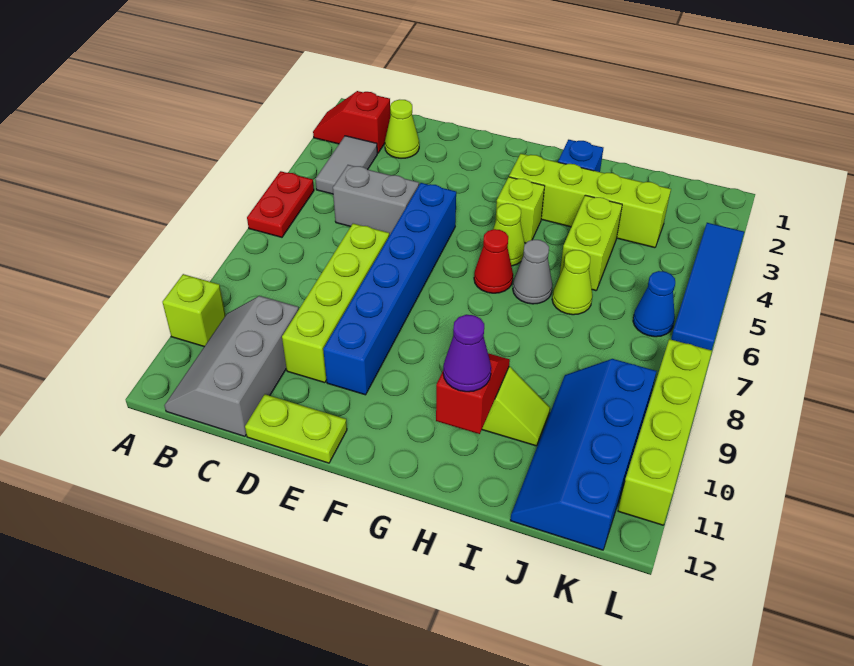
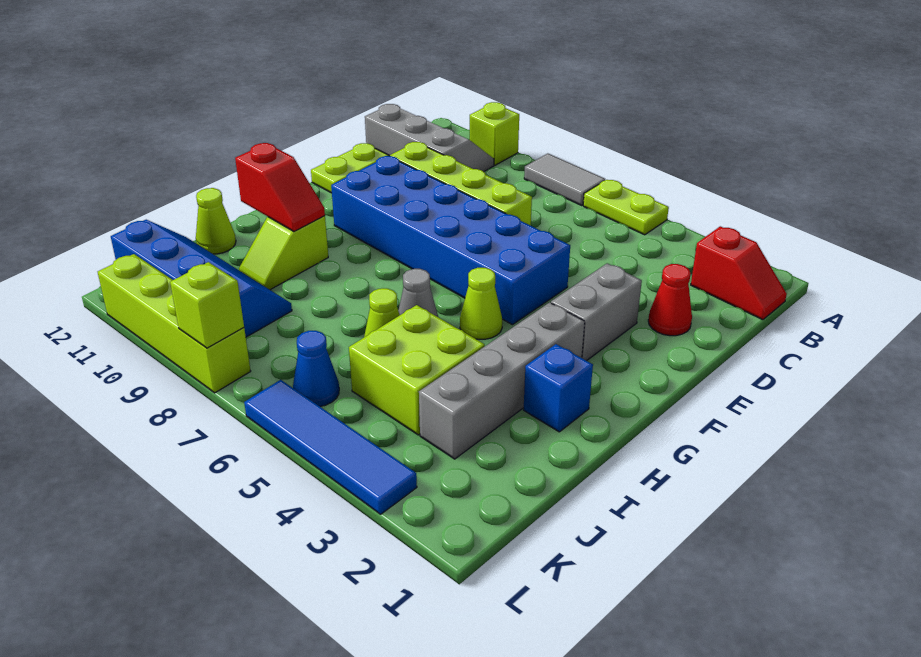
red 1x2 slope [313,91,390,153] -> red 1x2 slope turned to [691,226,787,320]
red 1x2 plate [247,171,314,237] -> lime 1x2 plate [583,180,669,235]
grey 1x2 tile [315,136,377,194] -> grey 1x2 tile moved to [524,154,605,205]
lime 1x1 cone [385,100,419,158] -> lime 1x1 cone moved to [196,188,236,254]
grey 1x2 brick [333,165,419,236] -> grey 1x2 brick moved to [551,263,642,361]
blue 1x6 brick [323,183,456,395] -> blue 2x6 brick [331,156,570,325]
lime 1x4 brick [509,154,671,248] -> grey 1x4 brick [419,302,585,459]
lime 1x1 brick [495,177,545,243] -> lime 1x1 brick moved to [170,262,244,348]
red 1x1 cone [474,229,513,293] -> red 1x1 cone moved to [648,264,692,336]
purple 1x1 cone [443,315,491,392] -> none
lime 1x2 brick [560,195,622,291] -> lime 2x2 brick [349,305,485,435]

